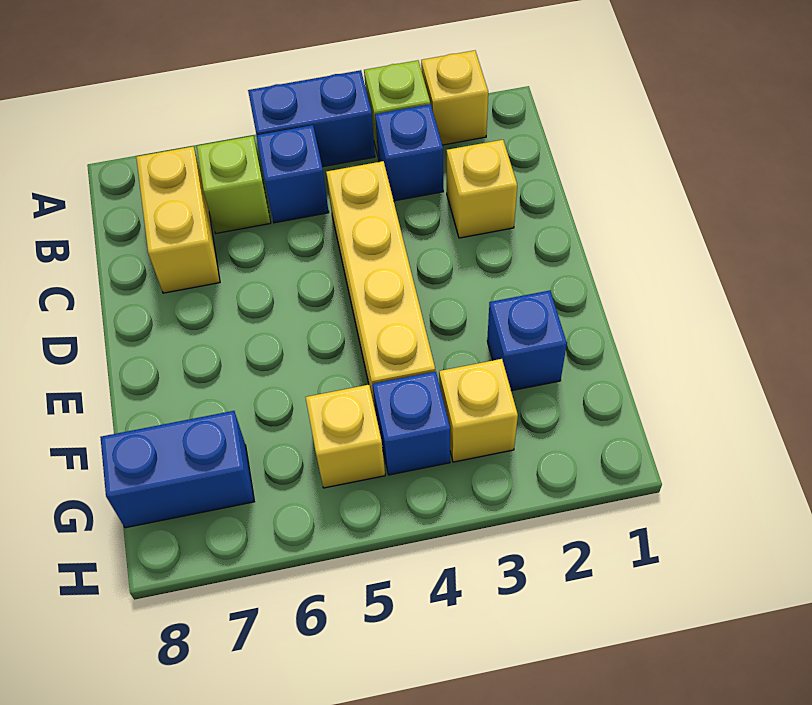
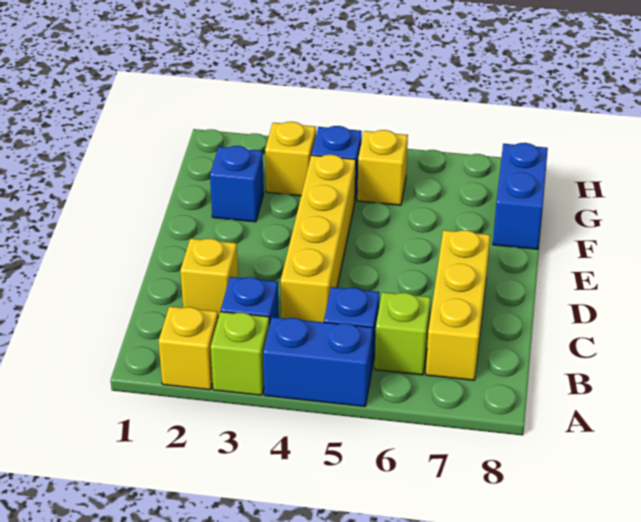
yellow 1x2 brick [136,147,220,293] -> yellow 1x3 brick [426,230,490,380]
blue 1x2 brick [100,411,254,528] -> blue 1x2 brick turned to [493,143,548,249]

